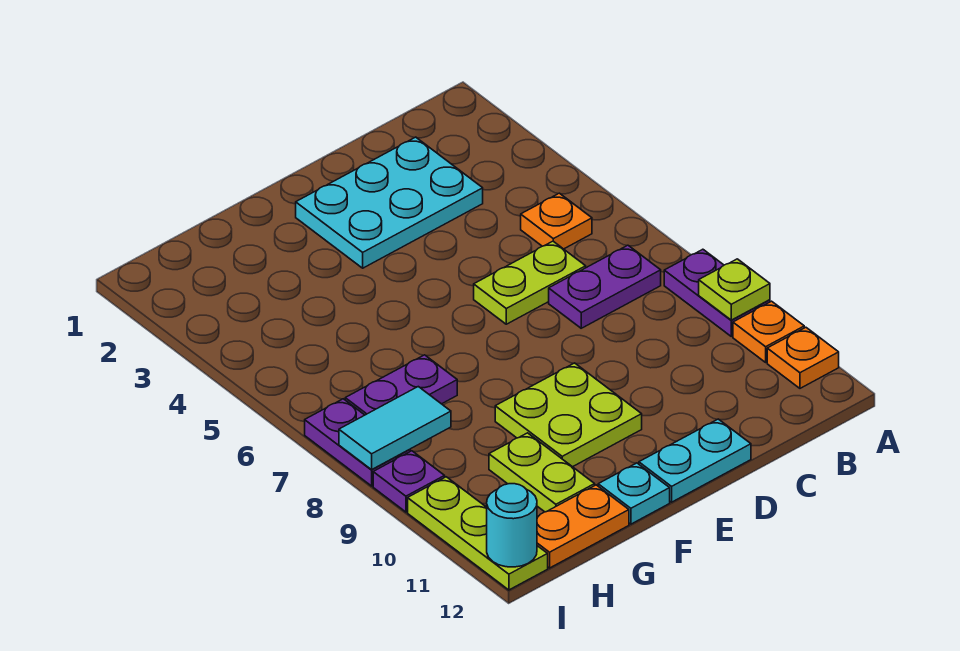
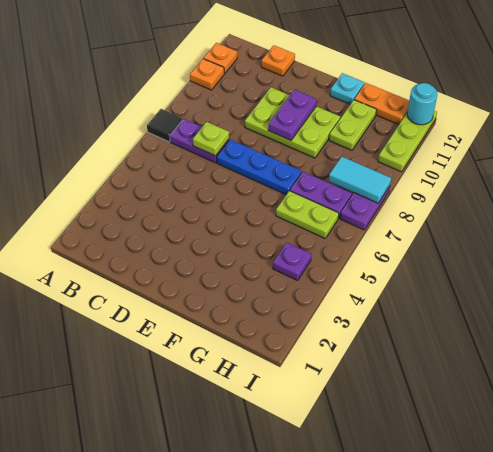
none -> black 1x1 tile [147,109,183,142]
purple 1x2 plate [664,249,770,336] -> purple 1x2 plate moved to [268,90,317,140]
lime 1x1 plate [699,259,770,320] -> lime 1x1 plate moved to [193,122,229,156]
orange 1x1 plate [521,193,592,249] -> orange 1x1 plate moved to [261,45,295,76]
cyan 2x3 plate [296,137,483,268] -> none
lime 1x2 plate [474,241,586,324] -> lime 1x2 plate moved to [276,191,339,238]
none -> blue 1x3 plate [217,139,302,195]
cyan 1x2 plate [639,419,751,502] -> none
lime 2x2 plate [495,363,642,467] -> lime 2x3 plate [245,87,340,158]
purple 1x1 plate [373,451,445,512] -> purple 1x1 plate moved to [273,243,311,281]

